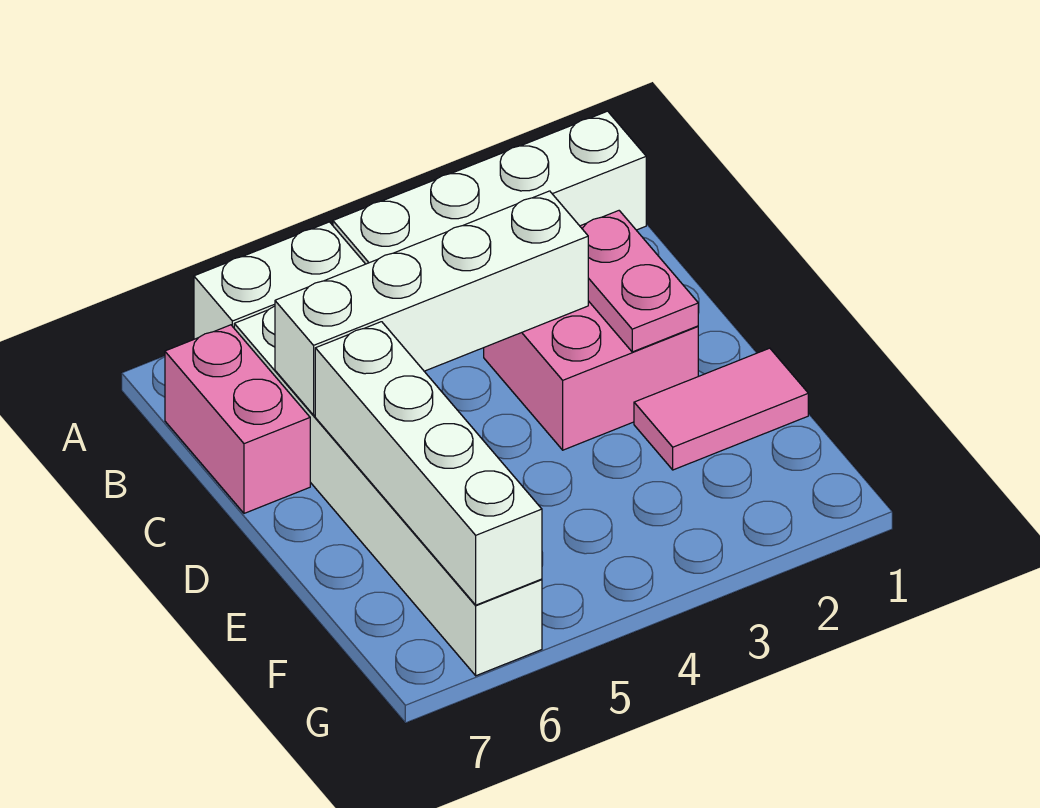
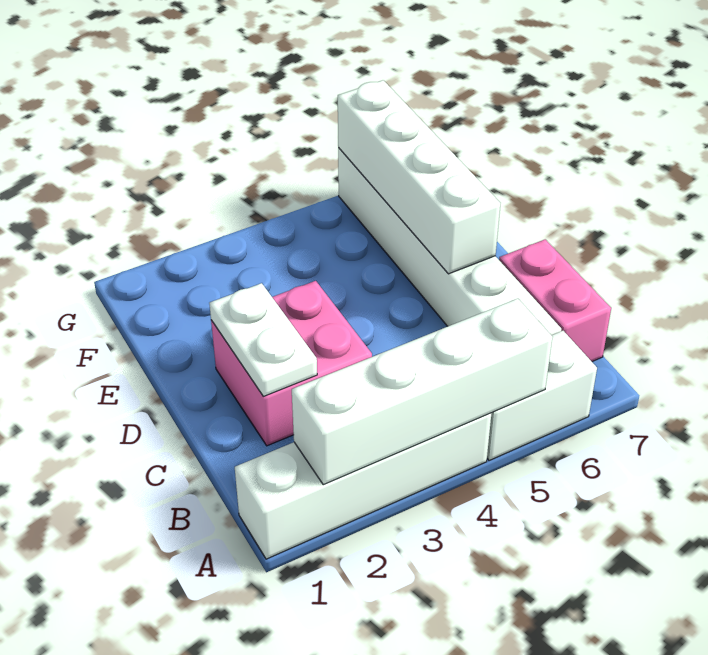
pink 1x2 plate [580,211,698,352] -> white 1x2 plate [209,283,317,396]
white 1x4 brick [275,191,588,415] -> white 1x4 brick moved to [292,299,553,485]
pink 1x2 tile [634,348,808,470] -> none

